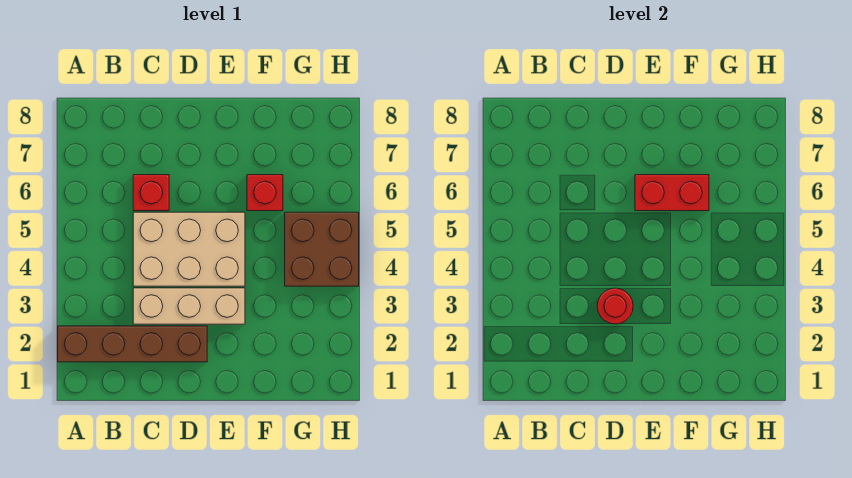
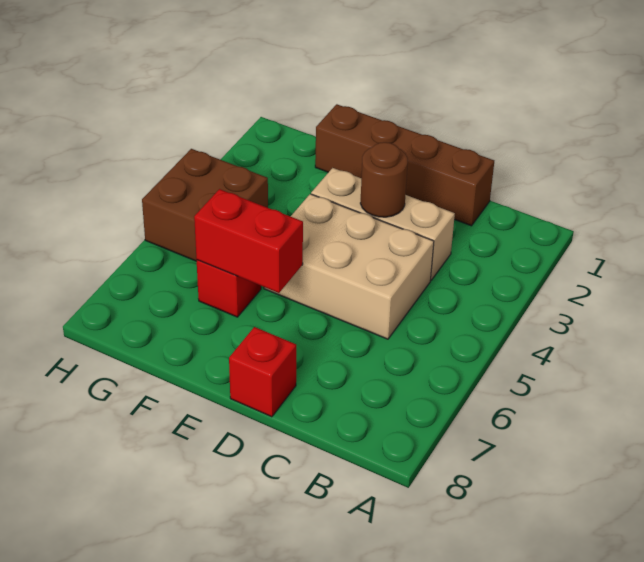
brown 1x4 brick [58,326,207,362] -> brown 1x4 brick moved to [315,104,494,226]
red 1x1 brick [133,175,169,211] -> red 1x1 brick moved to [229,327,296,417]
red 1x1 round brick [597,288,633,324] -> brown 1x1 round brick [360,142,408,217]

